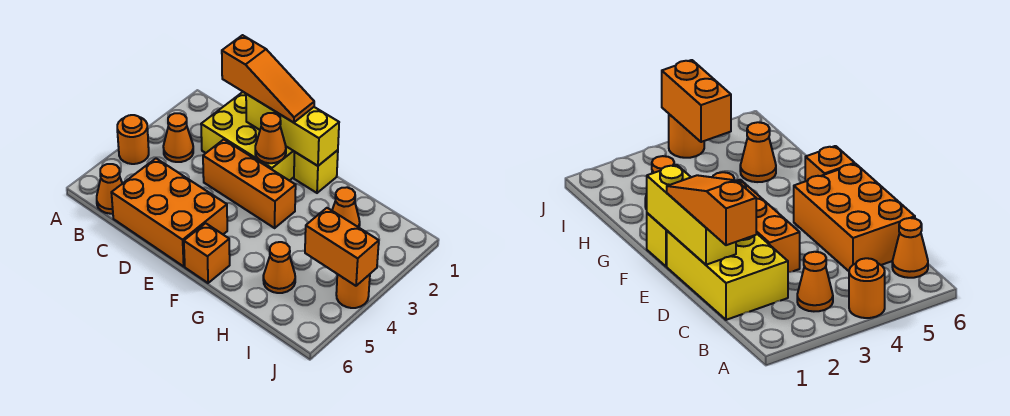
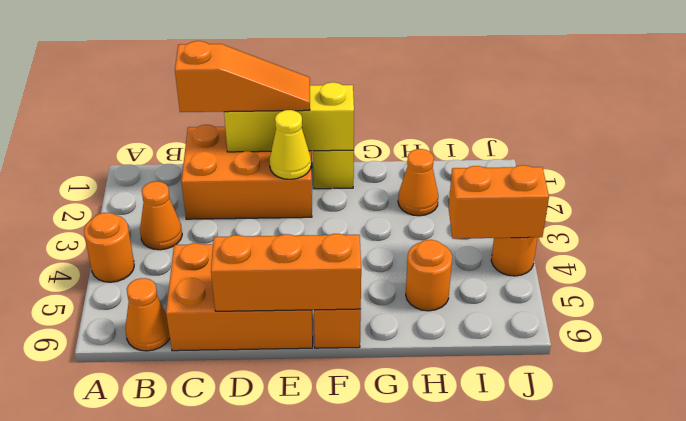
yellow 2x3 brick [201,92,294,181] -> orange 2x3 brick [181,125,312,219]
orange 1x3 brick [203,140,296,228] -> orange 1x3 brick moved to [211,234,361,311]
orange 1x1 cone [255,113,286,163] -> yellow 1x1 cone [269,110,311,179]
orange 1x1 cone [263,242,295,293] -> orange 1x1 round brick [406,240,452,311]

